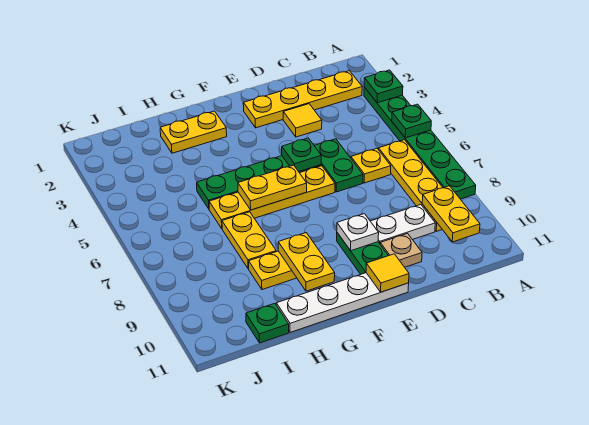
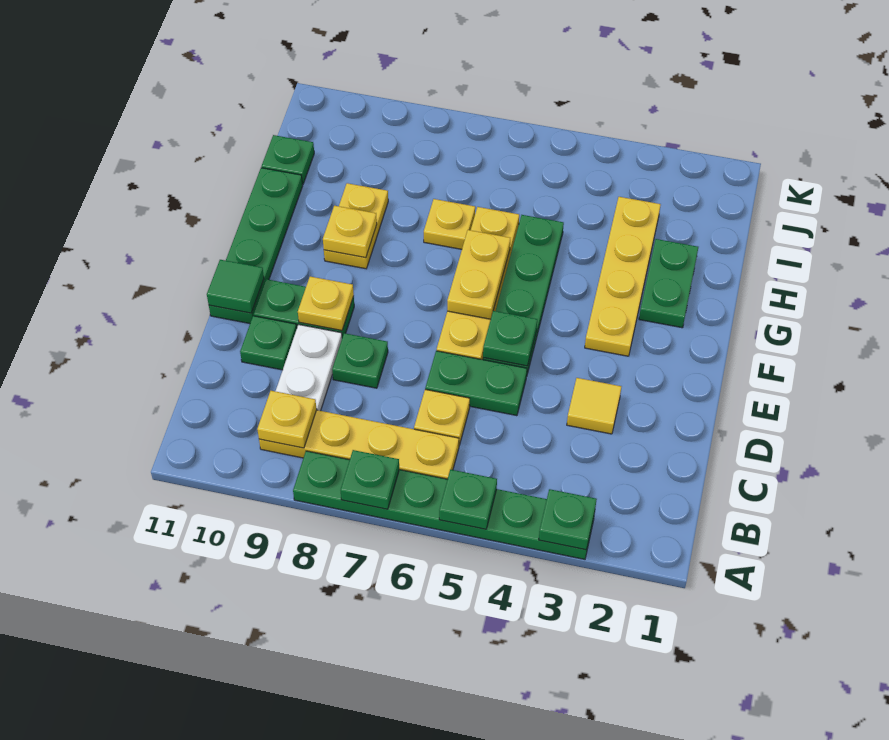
none -> green 1x1 plate [341,450,399,509]
yellow 1x4 plate [243,71,362,128] -> yellow 1x4 plate moved to [585,197,661,356]
yellow 1x2 plate [422,186,480,242] -> yellow 1x1 plate [257,391,317,448]
none -> green 1x1 plate [332,333,388,388]
tan 1x1 plate [380,234,422,267] -> green 1x1 plate [240,316,297,370]
white 1x1 plate [337,214,379,251] -> yellow 1x1 plate [298,277,354,331]
white 1x4 plate [276,273,409,332] -> green 1x4 plate [209,168,303,324]
yellow 1x1 tile [366,254,409,292] -> green 1x1 tile [207,260,264,313]
yellow 1x2 plate [160,111,227,153] -> green 1x2 plate [639,239,698,328]
yellow 1x2 plate [278,233,335,291] -> yellow 1x1 plate [323,206,377,258]
yellow 1x2 plate [222,212,276,269] -> yellow 1x1 plate [424,199,475,249]

